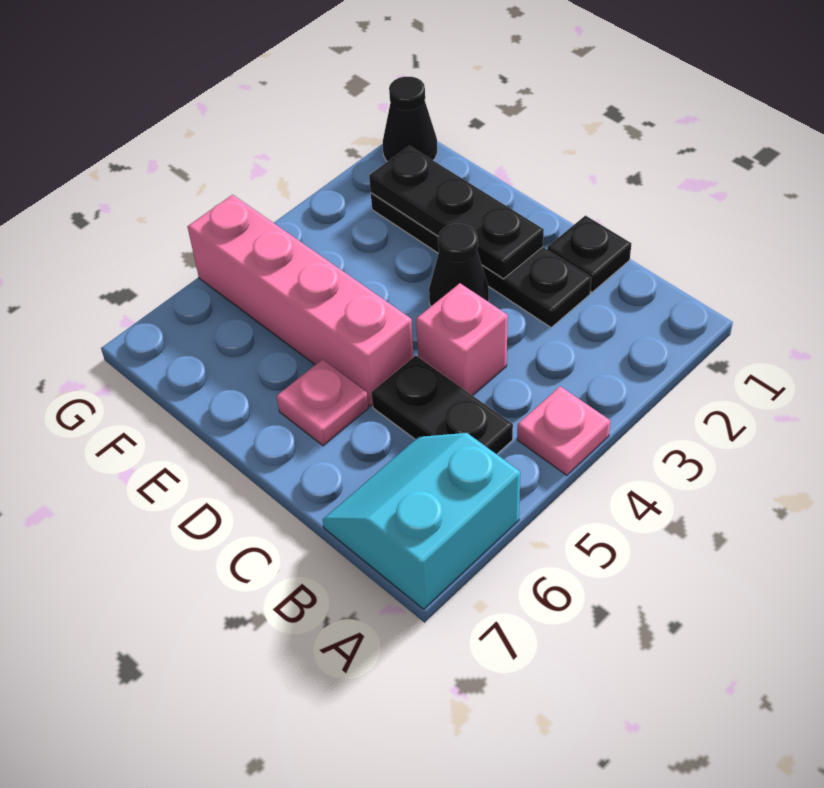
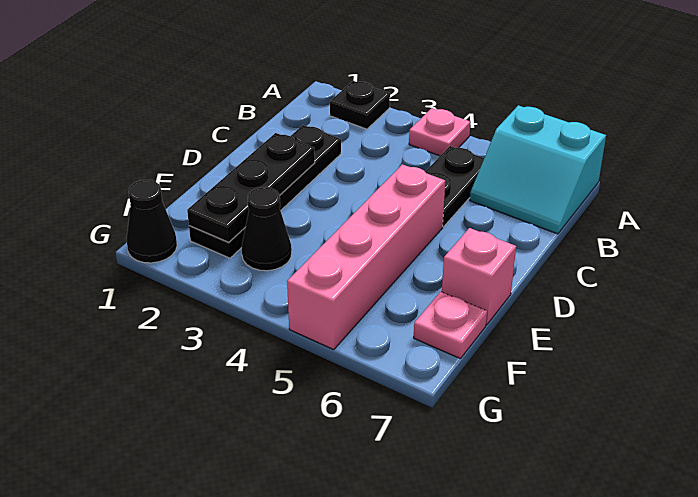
black 1x1 plate [547,216,631,292] -> black 1x1 plate moved to [330,81,390,129]
pink 1x1 brick [416,283,508,396] -> pink 1x1 brick moved to [442,228,516,325]
black 1x1 cone [429,224,489,306] -> black 1x1 cone moved to [242,187,292,271]
pink 1x1 plate [277,359,368,446] -> pink 1x1 plate moved to [414,292,487,359]

